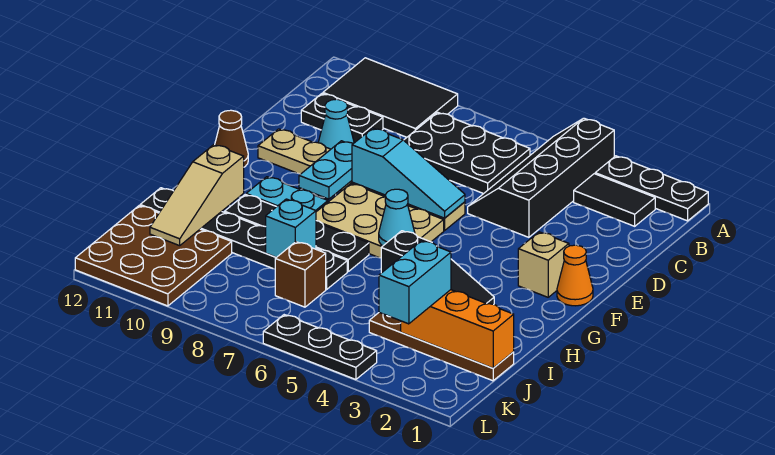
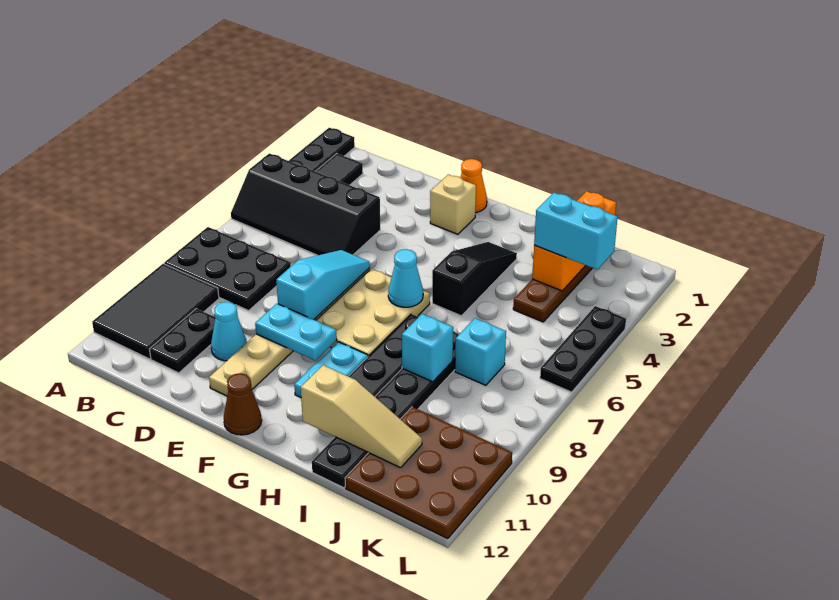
black 2x3 plate [404,112,530,194] -> black 2x3 plate turned to [164,227,291,310]
brown 1x1 brick [275,242,326,307] -> cyan 1x1 brick [455,318,506,385]

